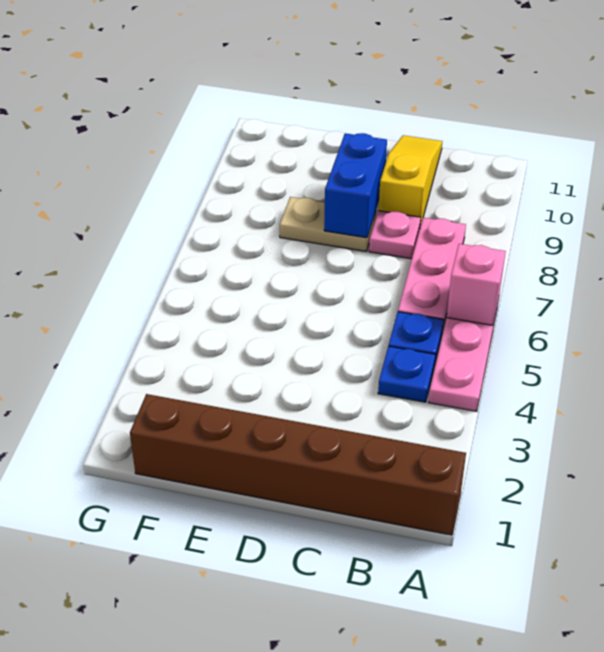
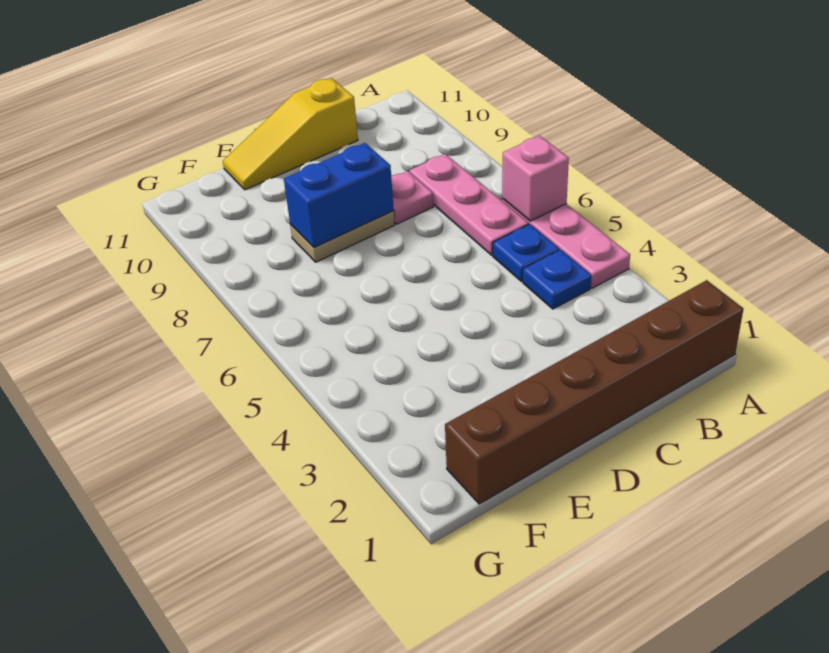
yellow 1x3 slope [379,135,443,226] -> yellow 1x3 slope turned to [223,78,358,190]
blue 1x2 brick [324,133,387,238] -> blue 1x2 brick turned to [284,143,394,247]

